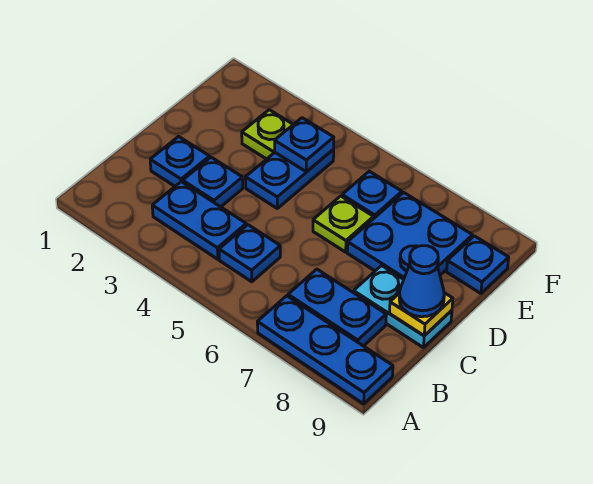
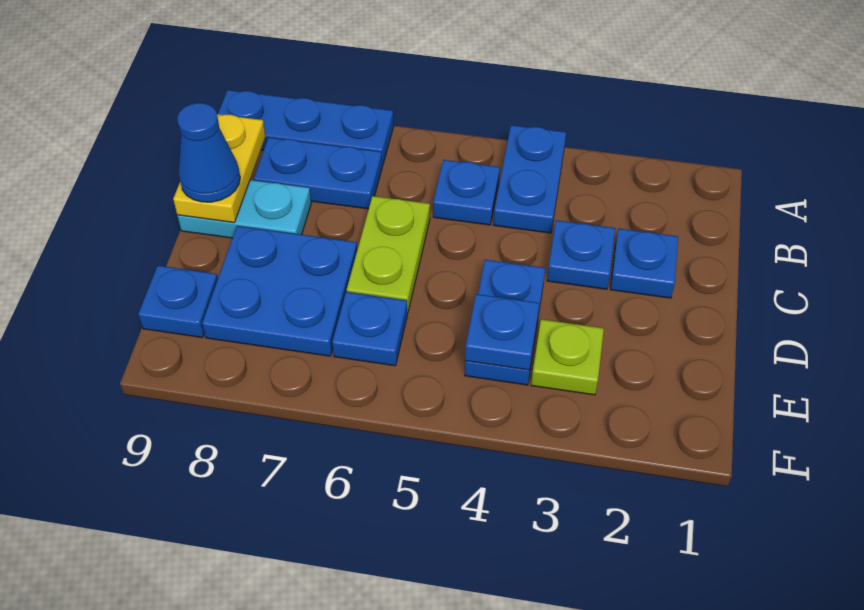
blue 1x2 plate [152,182,246,259] -> blue 1x2 plate turned to [494,125,566,233]
yellow 1x1 plate [390,293,453,336] -> yellow 1x2 plate [173,114,266,223]
lime 1x1 plate [313,196,374,252] -> lime 1x2 plate [347,196,430,313]

